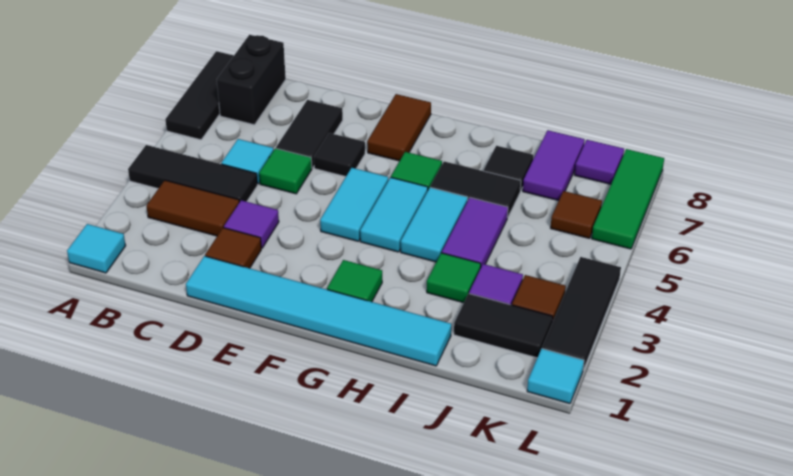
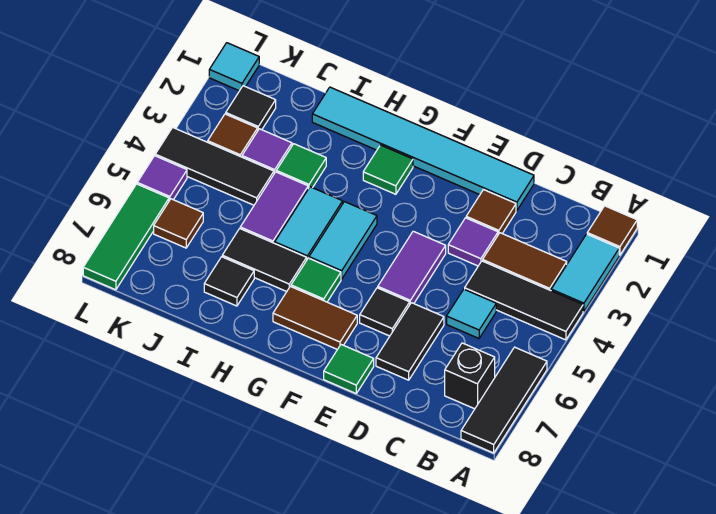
cyan 1x1 tile [67,224,126,273] -> brown 1x1 tile [587,206,637,255]
black 1x2 brick [217,35,286,125] -> black 1x1 brick [445,343,495,409]
green 1x1 tile [259,148,312,194] -> green 1x1 tile moved to [324,345,374,393]
cyan 1x2 tile [320,168,389,241] -> cyan 1x2 tile moved to [551,234,619,312]
brown 1x2 tile [367,94,431,161] -> brown 1x2 tile turned to [273,286,357,349]
black 1x2 tile [454,294,553,358] -> black 1x1 tile [226,86,276,130]
purple 1x2 tile [523,130,585,201] -> purple 1x2 tile moved to [378,231,446,304]
purple 1x1 tile [575,140,624,184] -> purple 1x1 tile moved to [137,156,187,201]
black 1x3 tile [542,257,621,370] -> black 1x3 tile turned to [155,127,274,205]

